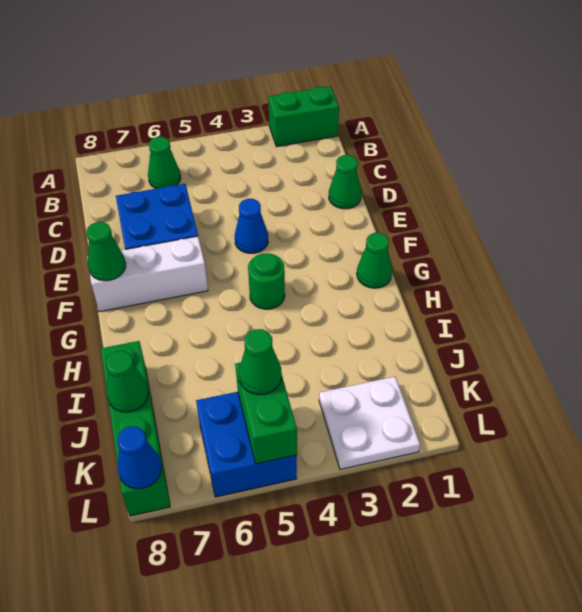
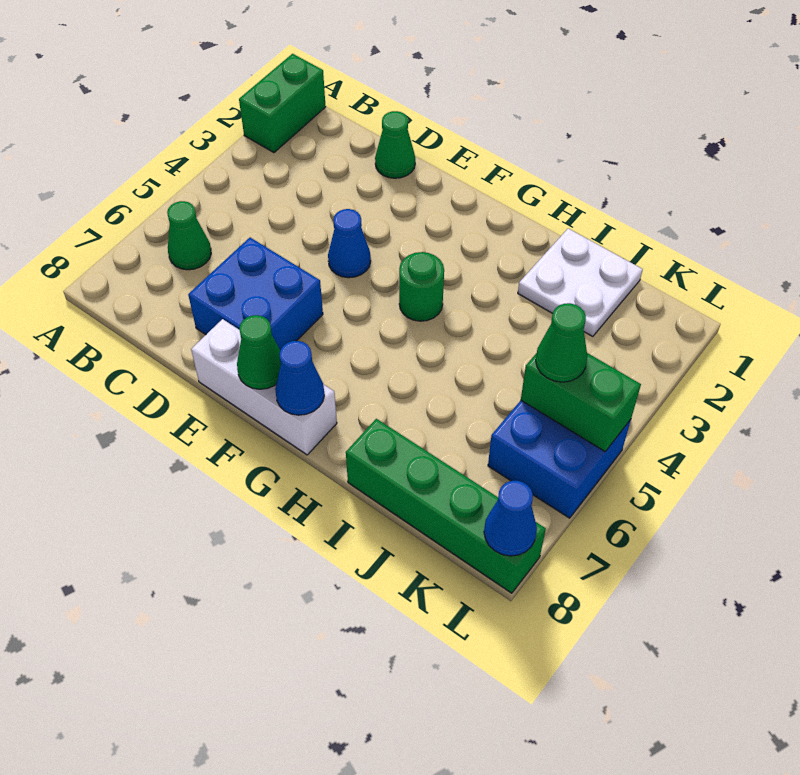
white 1x3 brick [87,236,208,312] -> white 1x3 brick turned to [191,319,337,455]
green 1x1 cone [357,233,392,288] -> none
none -> blue 1x1 cone [275,341,324,415]
green 1x1 cone [106,351,148,412] -> none
white 2x2 plate [319,377,420,469] -> white 2x2 plate moved to [518,228,643,337]

